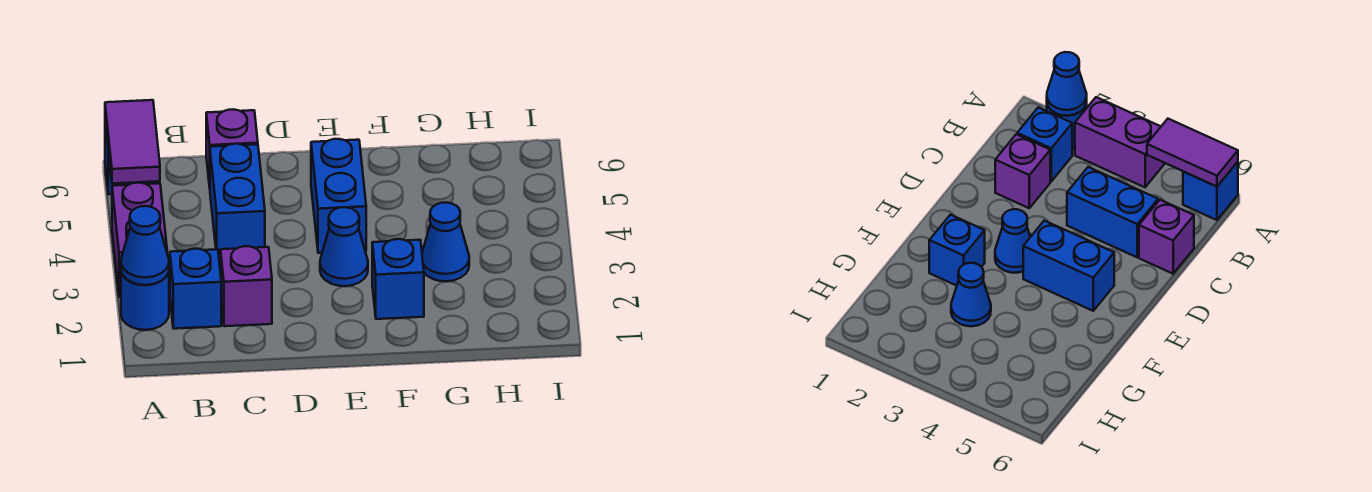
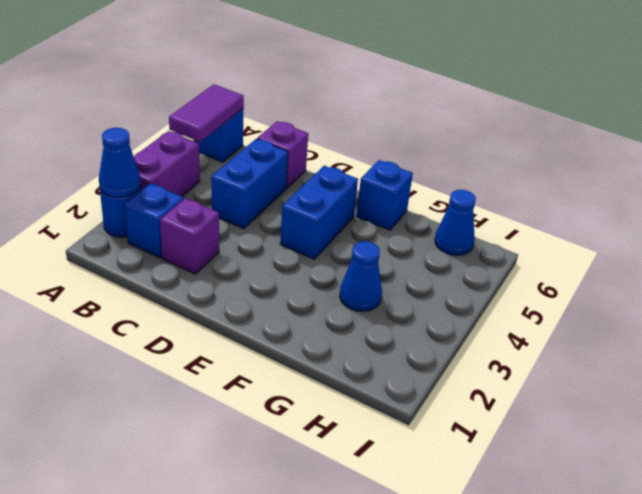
blue 1x1 cone [320,207,368,286] -> blue 1x1 cone moved to [435,190,476,255]
blue 1x1 brick [372,239,424,319] -> blue 1x1 brick moved to [357,160,413,230]

